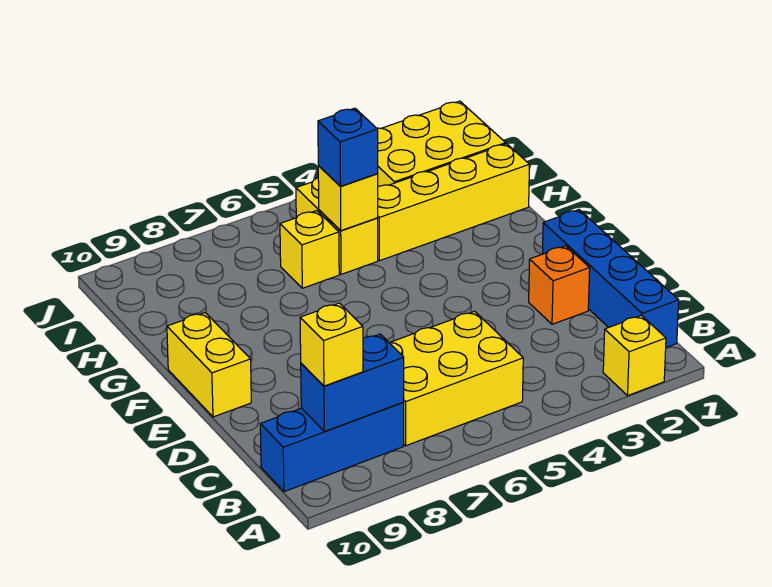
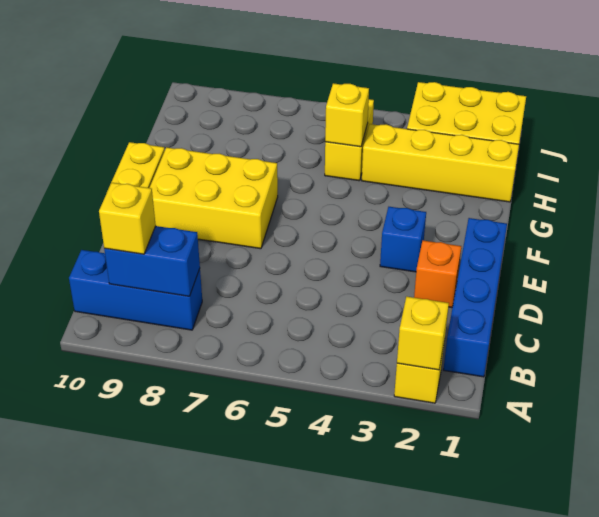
yellow 2x3 brick [389,311,523,446] -> yellow 2x3 brick moved to [150,147,278,249]
blue 1x1 brick [318,108,378,186] -> blue 1x1 brick moved to [380,207,426,272]
yellow 1x1 brick [280,211,339,288] -> yellow 1x1 brick moved to [397,296,449,370]

